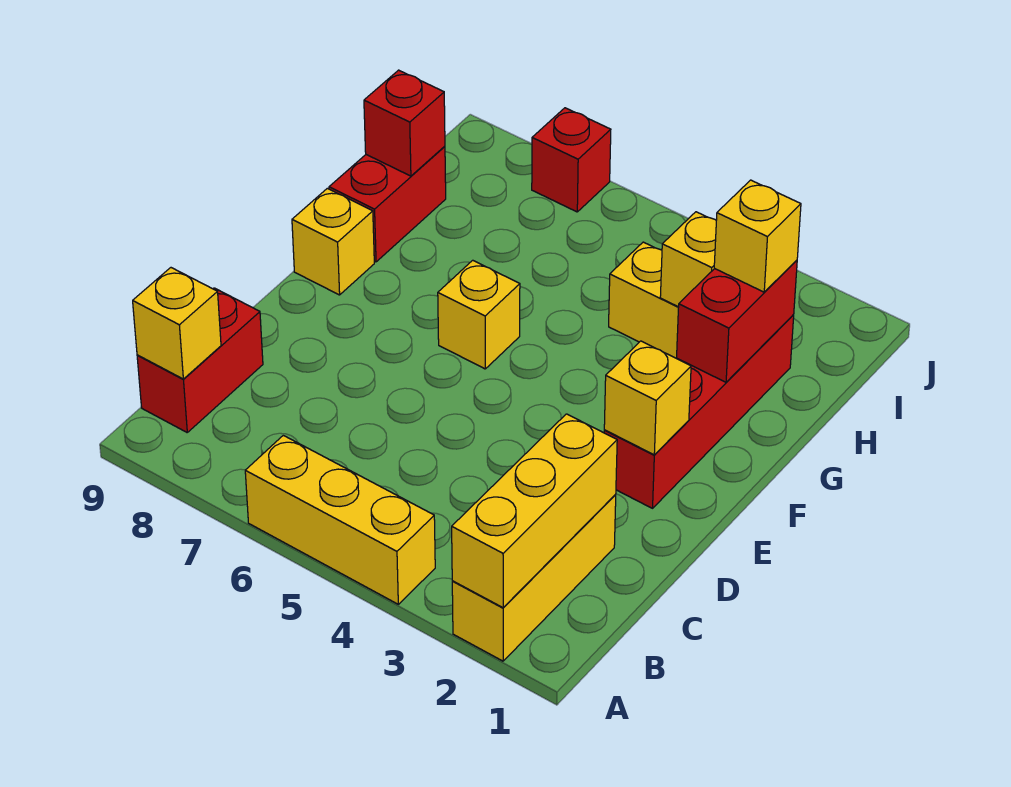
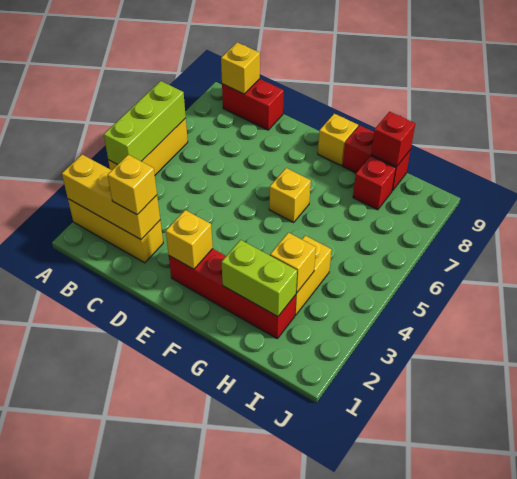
none -> lime 1x3 brick [104,81,186,165]
red 1x2 brick [677,260,797,382] -> lime 1x2 brick [222,240,297,317]
yellow 1x1 brick [714,180,801,292] -> yellow 1x1 brick moved to [108,155,157,215]
red 1x1 brick [532,108,611,212] -> red 1x1 brick moved to [353,156,396,210]

